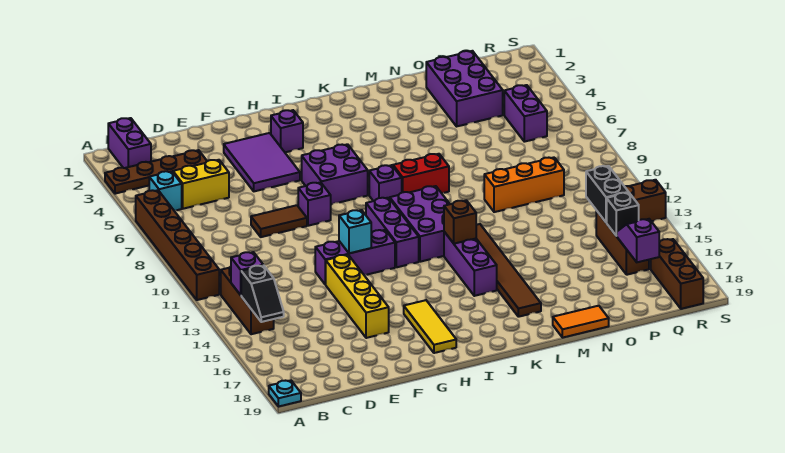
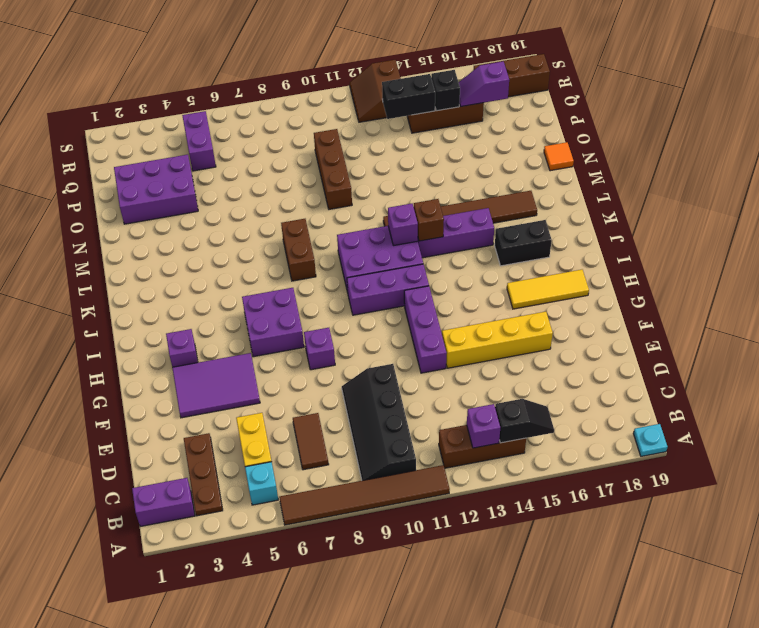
brown 1x4 plate [105,150,207,194] -> brown 1x3 plate [184,433,223,516]
brown 1x6 brick [136,190,219,300] -> brown 1x6 tile [279,465,450,525]
none -> black 2x4 slope [342,364,416,481]
brown 1x2 tile [251,205,307,237] -> brown 1x2 tile moved to [293,413,329,470]
cyan 1x1 brick [339,210,371,253] -> none
purple 1x1 brick [369,165,402,201] -> purple 1x1 brick moved to [388,204,418,246]
none -> black 1x2 brick [495,220,552,266]
red 1x2 brick [393,154,449,193] -> brown 1x2 brick [281,219,316,281]
orange 1x2 tile [553,306,609,338] -> orange 1x1 tile [544,142,574,171]
orange 1x3 brick [484,157,564,212] -> brown 1x3 brick [314,129,352,209]
purple 1x2 brick [504,85,547,142] -> purple 1x2 brick turned to [182,111,216,171]

